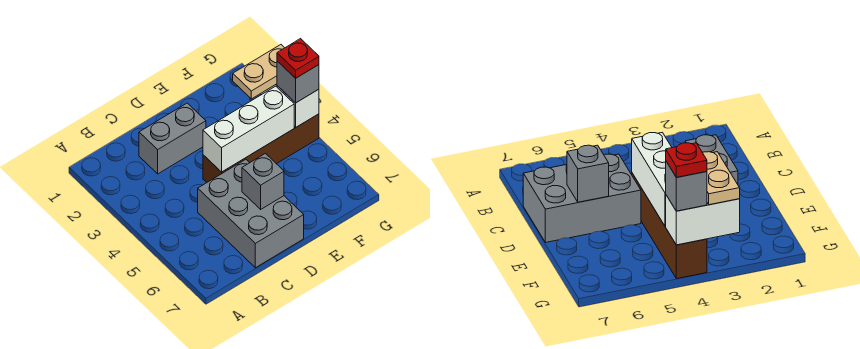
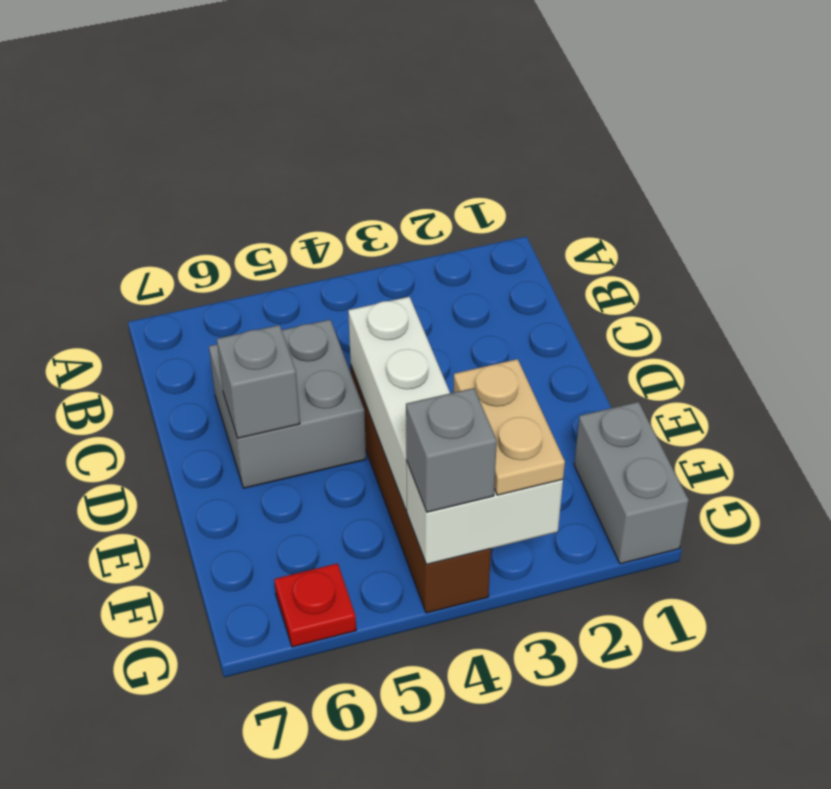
grey 1x2 brick [139,103,206,174] -> grey 1x2 brick moved to [574,402,689,564]
grey 2x3 brick [198,159,304,268] -> grey 2x2 brick [209,320,366,488]
red 1x1 plate [277,39,319,78] -> red 1x1 plate moved to [274,563,356,647]

